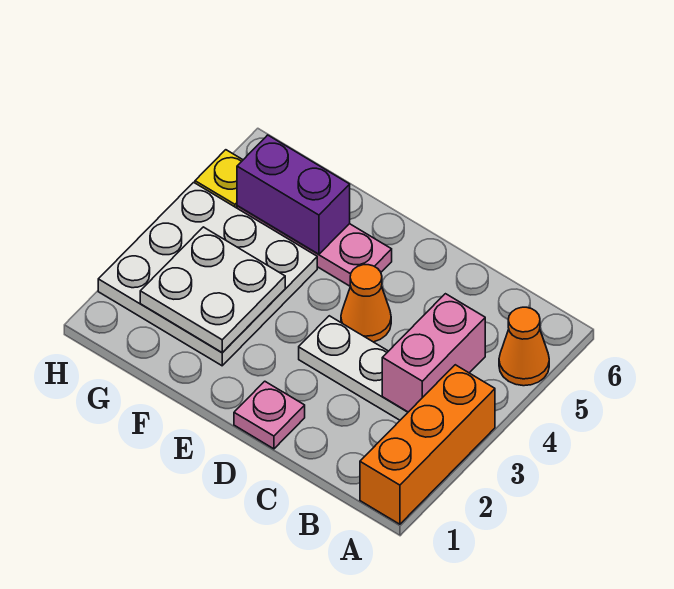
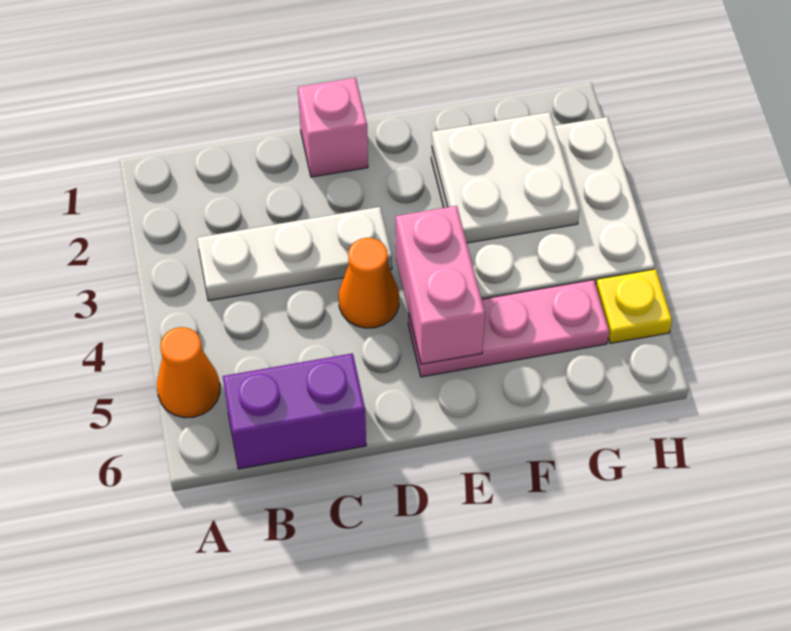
orange 1x3 brick [360,365,495,524] -> none
pink 1x2 brick [382,294,485,412] -> pink 1x2 brick moved to [396,206,485,364]
pink 1x1 plate [234,381,305,449] -> pink 1x1 brick [298,78,368,177]
purple 1x2 brick [237,135,350,254] -> purple 1x2 brick moved to [223,353,366,469]

